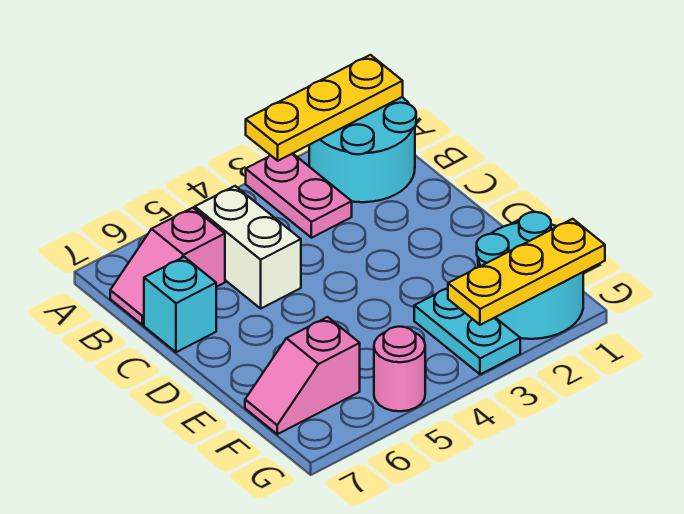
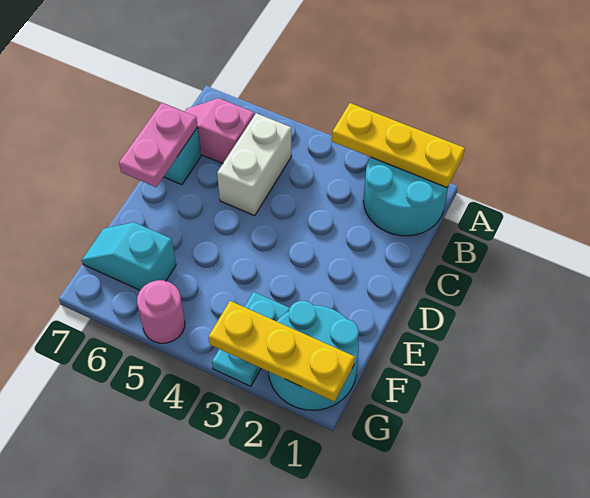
pink 1x2 plate [246,153,352,238] -> pink 1x2 plate moved to [119,103,198,187]
pink 1x2 slope [245,317,360,434] -> cyan 1x2 slope [82,222,176,290]

